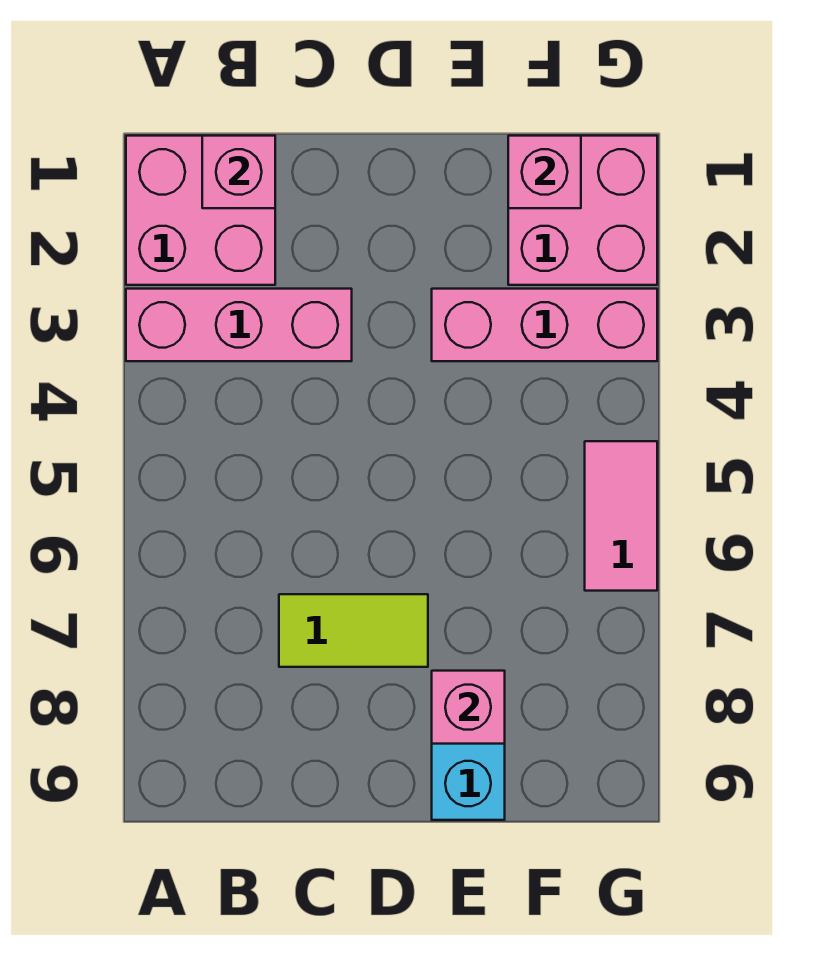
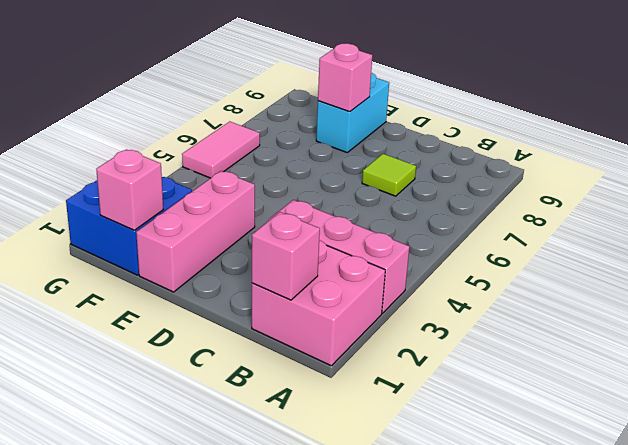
lime 1x2 tile [279,594,428,667] -> lime 1x1 tile [362,154,416,196]
pink 1x3 brick [432,289,657,361] -> pink 1x3 brick turned to [136,171,255,292]
pink 2x2 brick [508,136,657,285] -> blue 2x2 brick [66,177,192,275]

